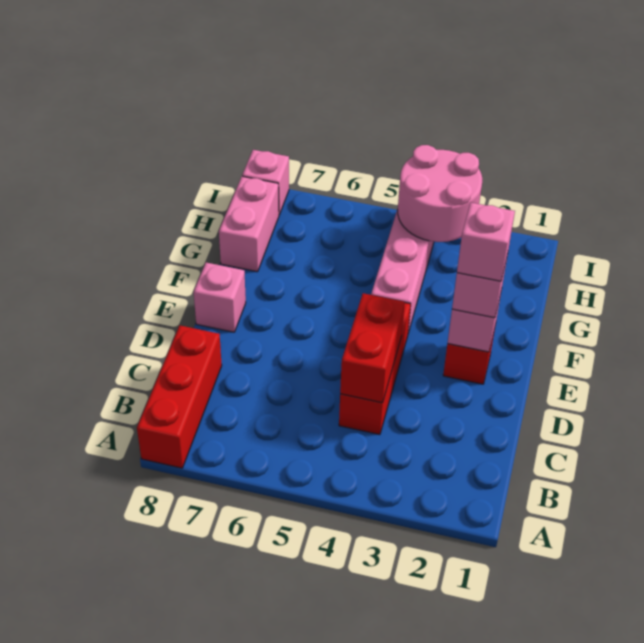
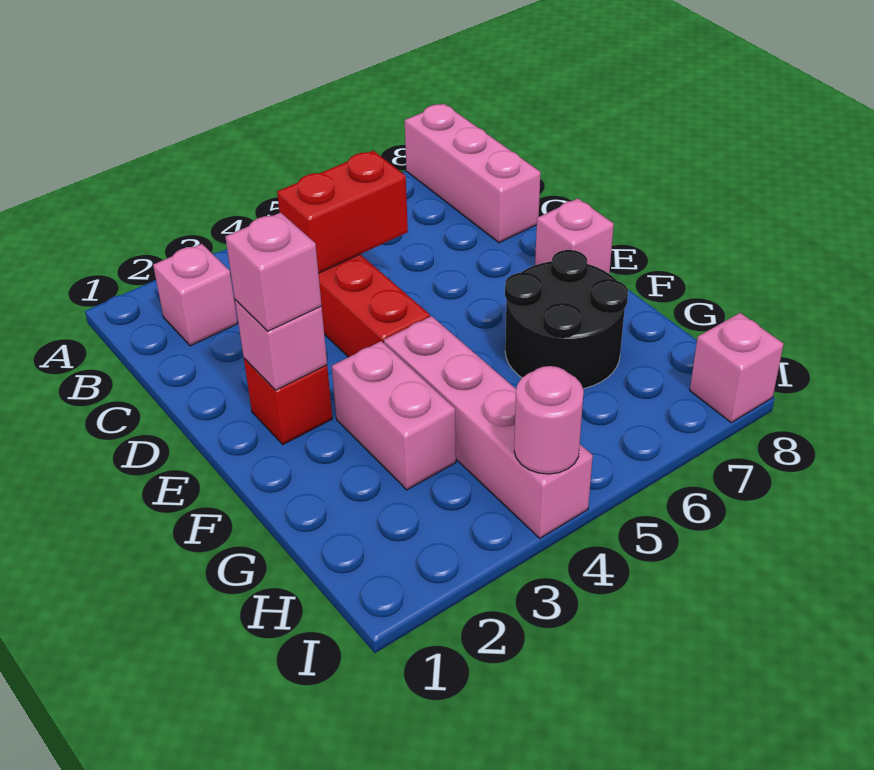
red 1x3 brick [137,326,222,468] -> pink 1x3 brick [405,104,541,243]
red 1x2 brick [340,293,405,403] -> red 1x2 brick turned to [277,151,408,273]
pink 1x1 brick [457,203,515,281] -> pink 1x1 brick moved to [153,244,238,346]
none -> black 2x2 round brick [505,250,628,389]
pink 1x2 brick [219,176,279,272] -> pink 1x2 brick moved to [332,341,456,490]
pink 2x2 round brick [398,145,482,242] -> pink 1x1 round brick [514,366,584,474]

